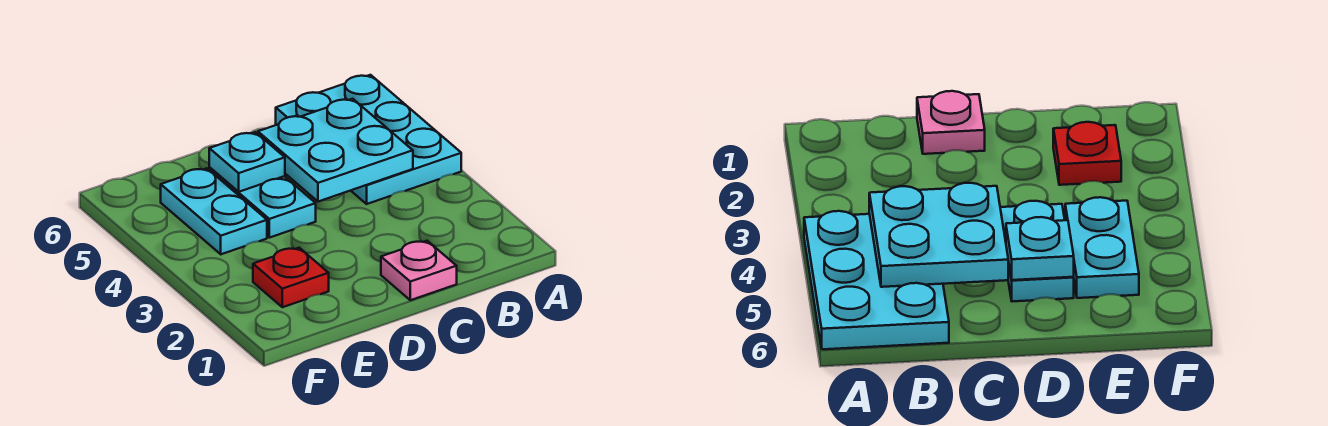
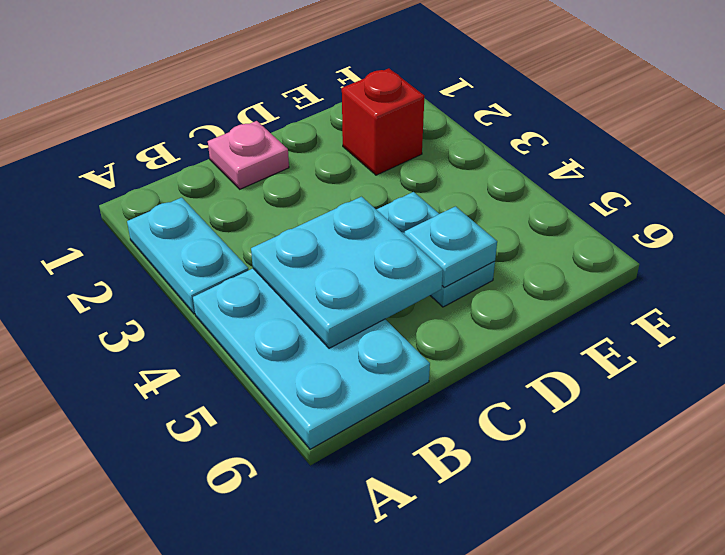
red 1x1 plate [253,248,329,307] -> red 1x1 brick [342,68,425,175]
cyan 1x2 plate [161,168,267,254] -> cyan 1x2 plate moved to [127,198,248,314]

